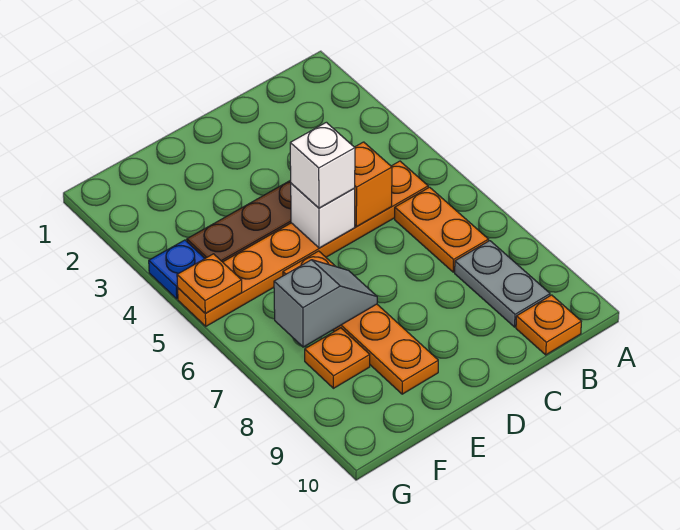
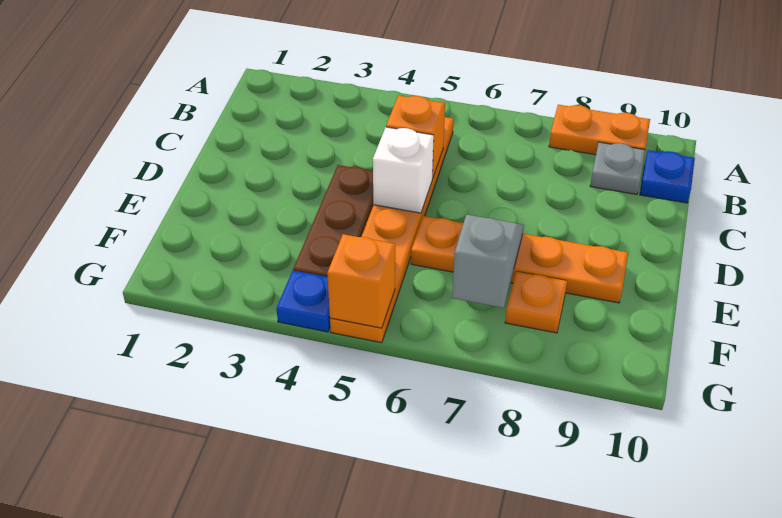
orange 1x2 plate [395,187,488,272] -> orange 1x2 plate moved to [549,105,650,155]
grey 1x2 plate [455,241,550,327] -> grey 1x1 plate [590,142,645,194]
orange 1x1 plate [516,295,581,355] -> blue 1x1 plate [640,150,695,203]
white 1x1 brick [290,122,355,208] -> none
orange 1x1 plate [177,254,242,313] -> orange 1x1 brick [327,234,395,328]

